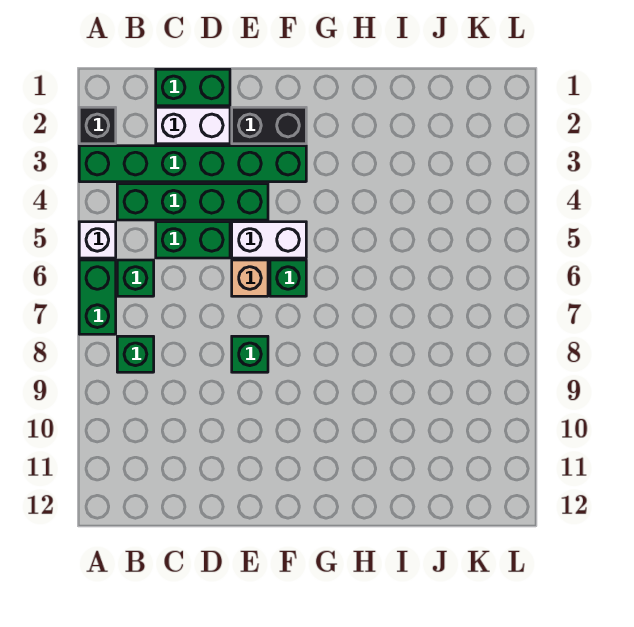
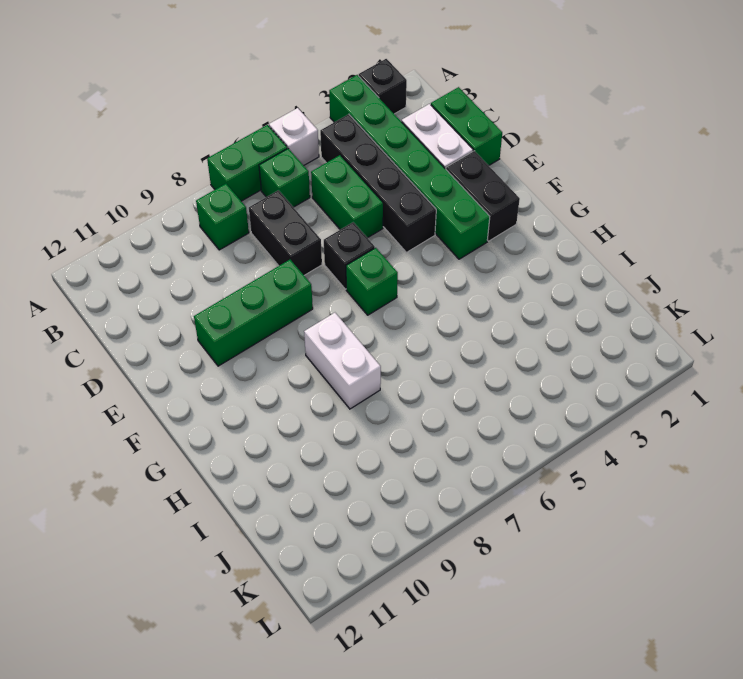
green 1x4 brick [117,184,268,220] -> black 1x4 brick [320,114,436,252]
none -> black 1x2 brick [249,190,322,275]
white 1x2 brick [232,222,306,258] -> white 1x2 brick moved to [304,313,381,409]
tan 1x1 brick [232,260,268,296] -> black 1x1 brick [324,222,375,289]
green 1x1 brick [232,336,268,372] -> green 1x3 brick [194,260,313,366]

